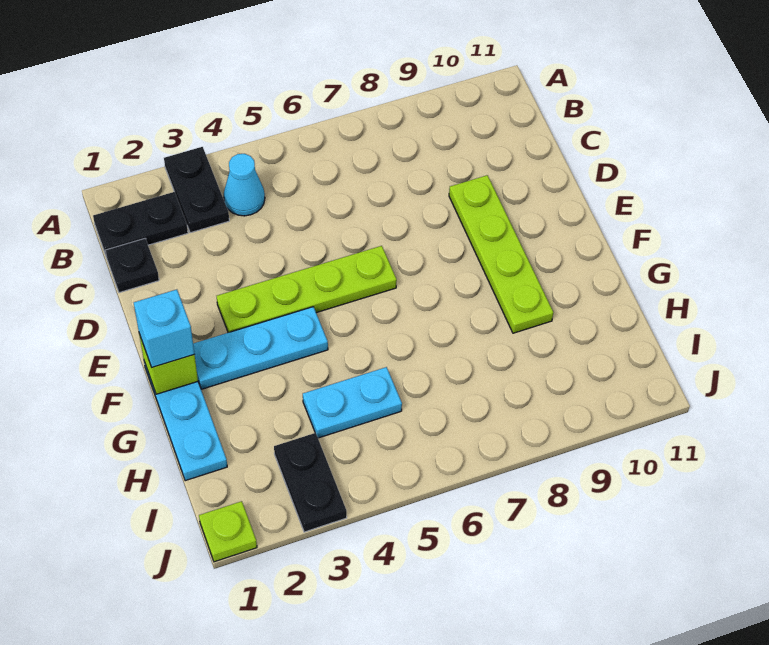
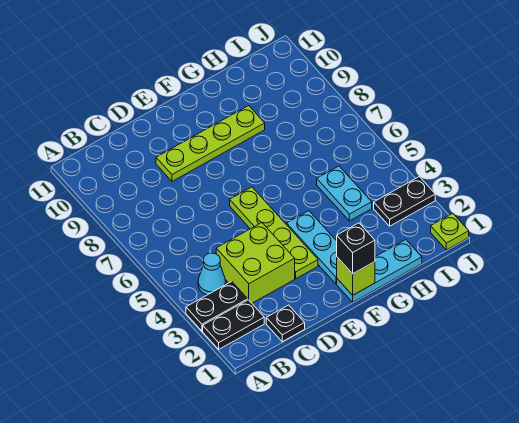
black 1x2 plate [93,192,188,255] -> black 1x2 plate turned to [203,300,264,349]
none -> lime 2x2 brick [216,223,295,303]
cyan 1x1 brick [134,290,194,367] -> black 1x1 brick [337,223,375,274]

